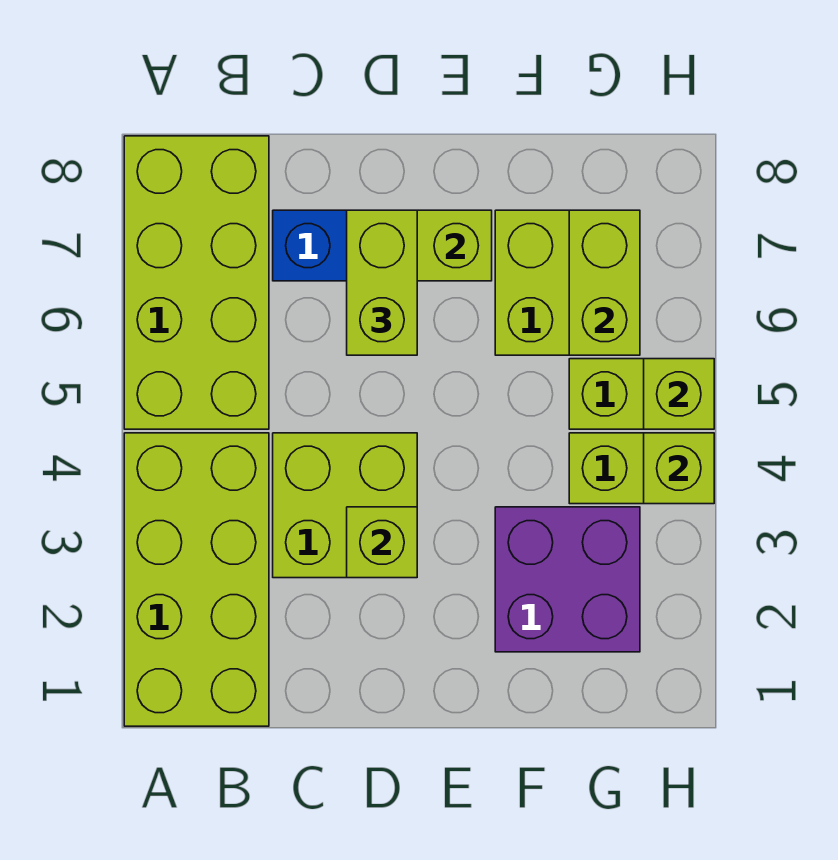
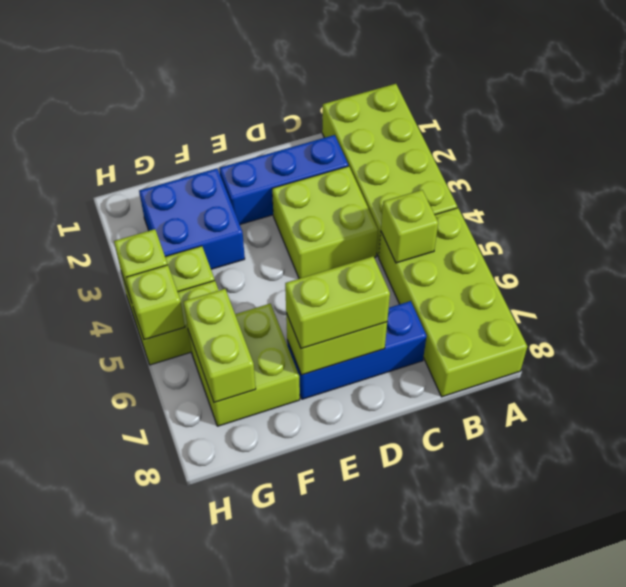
none -> blue 1x3 brick [219,135,348,224]
lime 1x1 brick [347,507,417,578] -> lime 1x1 brick moved to [381,190,438,263]
lime 1x2 brick [347,210,417,355] -> lime 1x2 brick turned to [285,257,390,349]
purple 2x2 brick [495,507,640,652] -> blue 2x2 brick [139,168,245,269]

